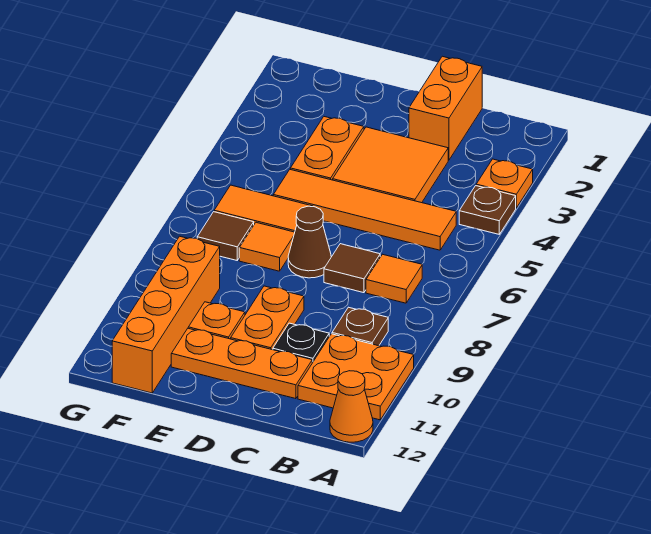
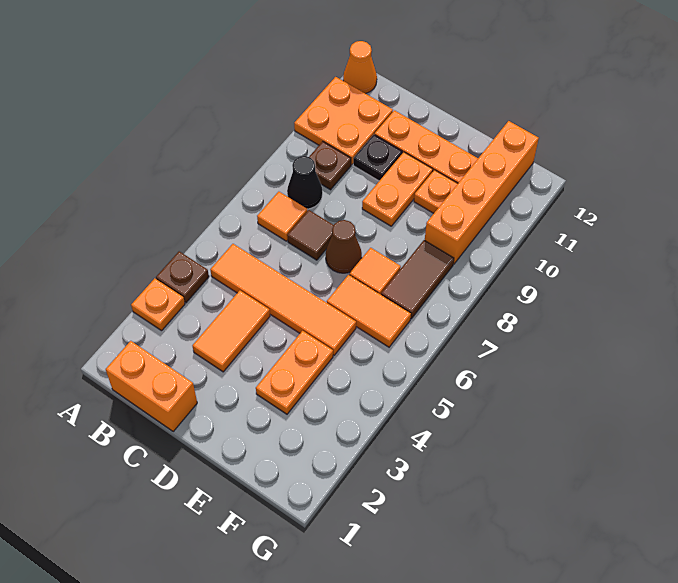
none -> black 1x1 cone [287,156,323,209]
orange 1x2 brick [409,56,482,160] -> orange 1x2 brick turned to [106,341,197,432]
orange 2x2 tile [333,127,448,203] -> orange 1x2 tile [193,291,270,372]
brown 1x1 tile [197,212,254,260] -> brown 1x2 tile [381,240,454,319]

